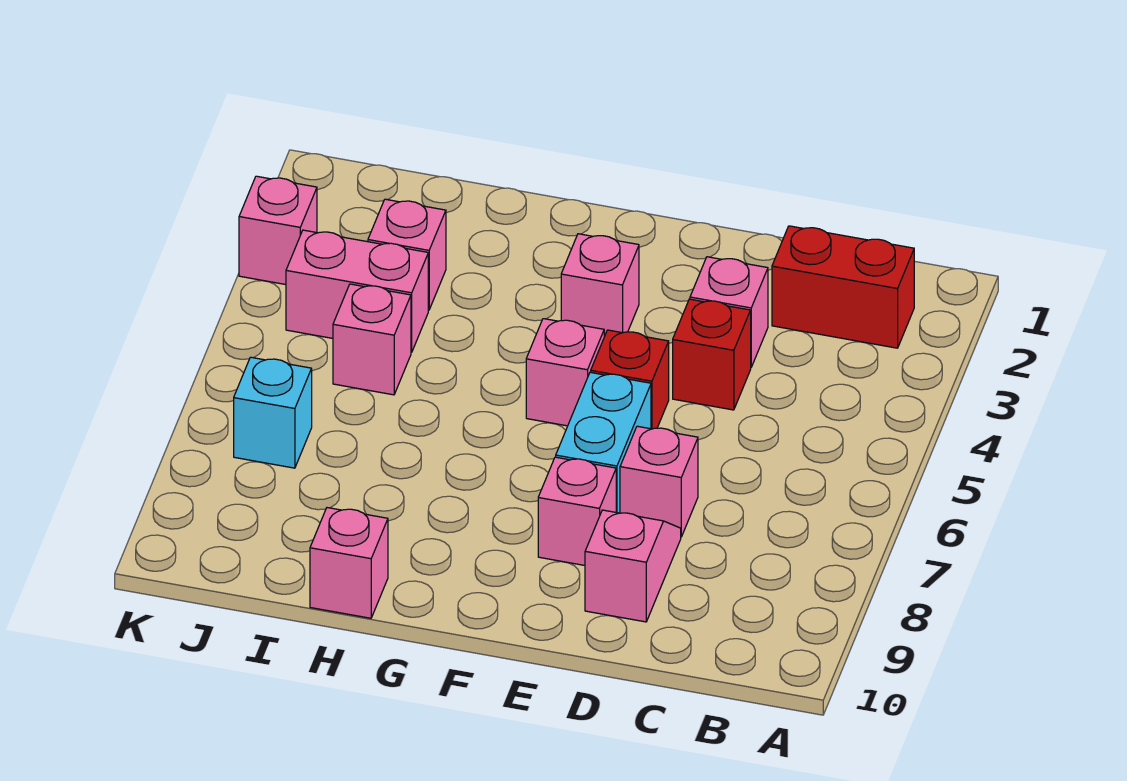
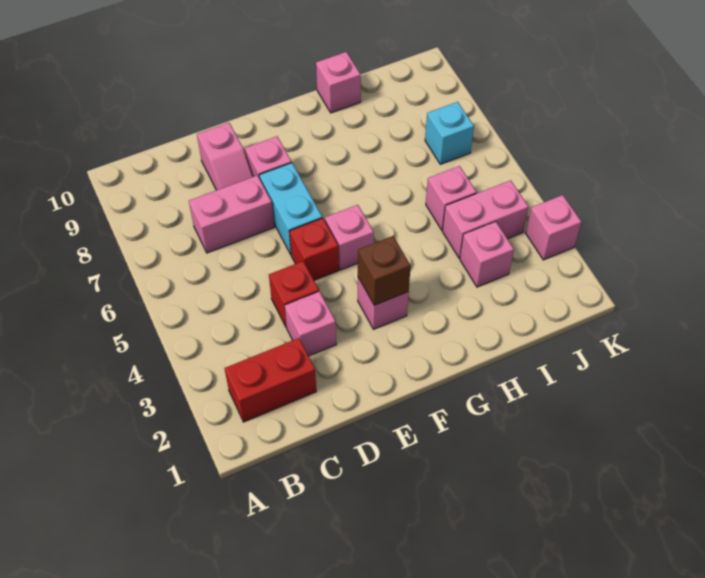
pink 1x1 brick [620,426,698,537] -> pink 1x2 brick [189,175,274,253]
none -> brown 1x1 brick [358,236,411,305]

